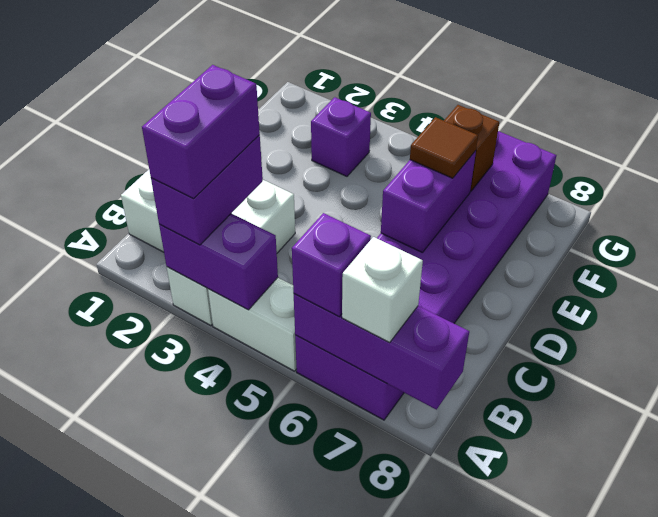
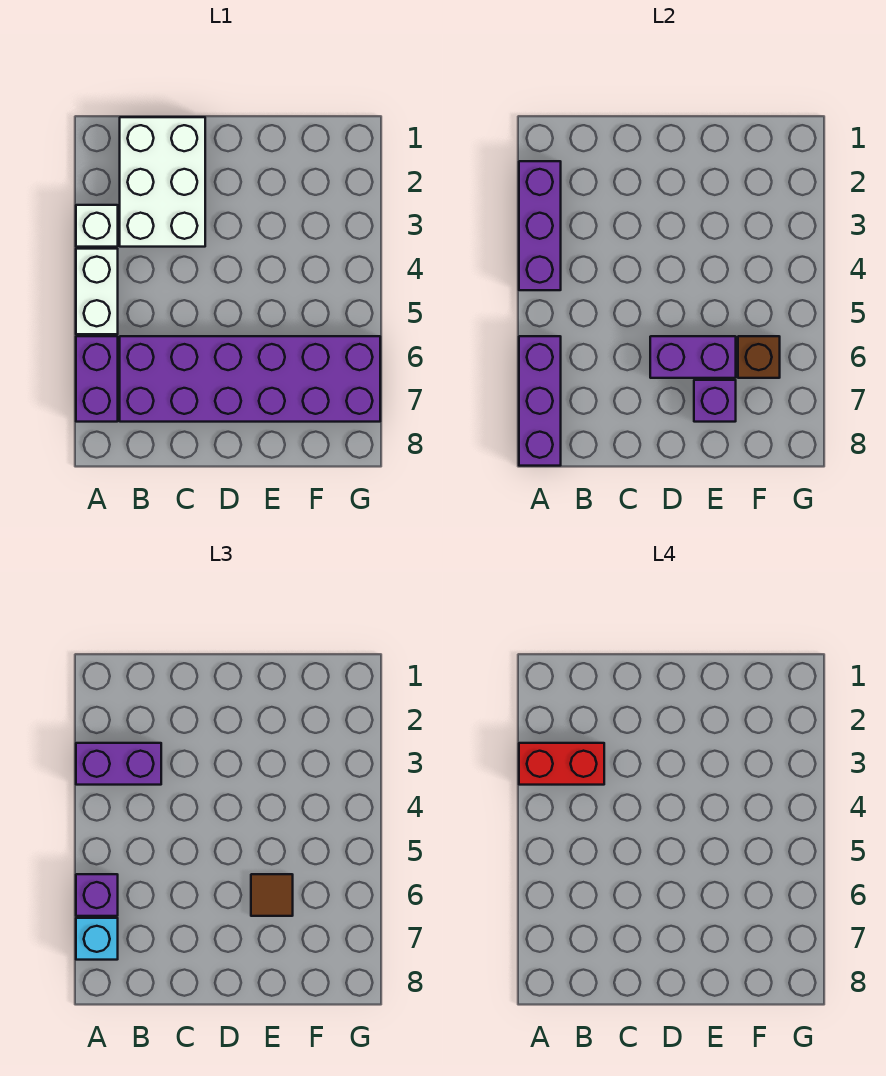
purple 1x2 brick [159,214,278,310] -> purple 1x3 brick [519,161,561,290]
purple 1x2 brick [142,65,260,199] -> red 1x2 brick [519,743,604,785]
white 1x1 brick [342,237,423,342] -> cyan 1x1 brick [76,918,118,960]
purple 1x1 brick [311,97,371,176] -> purple 1x1 brick moved to [694,380,736,422]

